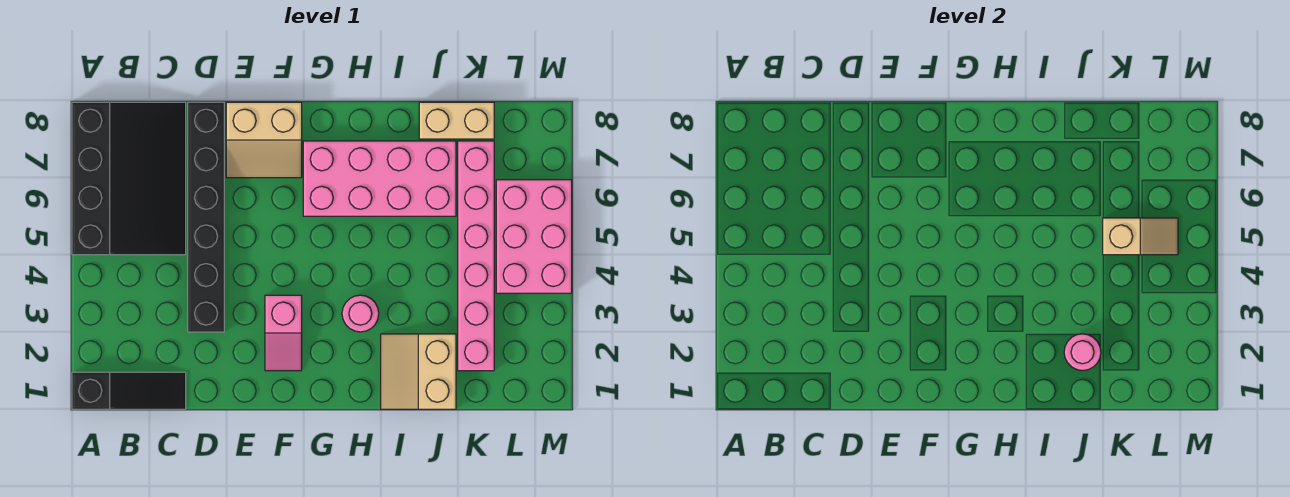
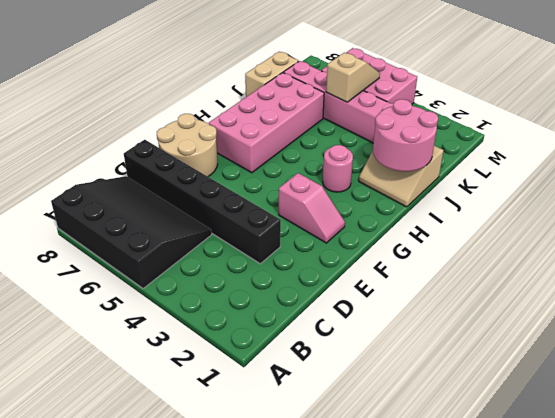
black 1x3 slope [72,372,186,409] -> none
tan 2x2 slope [226,102,302,178] -> tan 2x2 round brick [157,114,218,177]
pink 1x1 round brick [1064,334,1101,371] -> pink 2x2 round brick [373,99,438,171]

